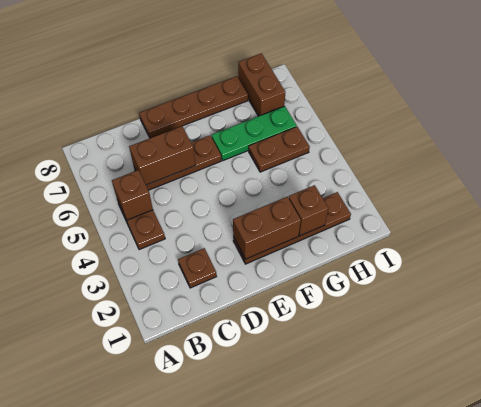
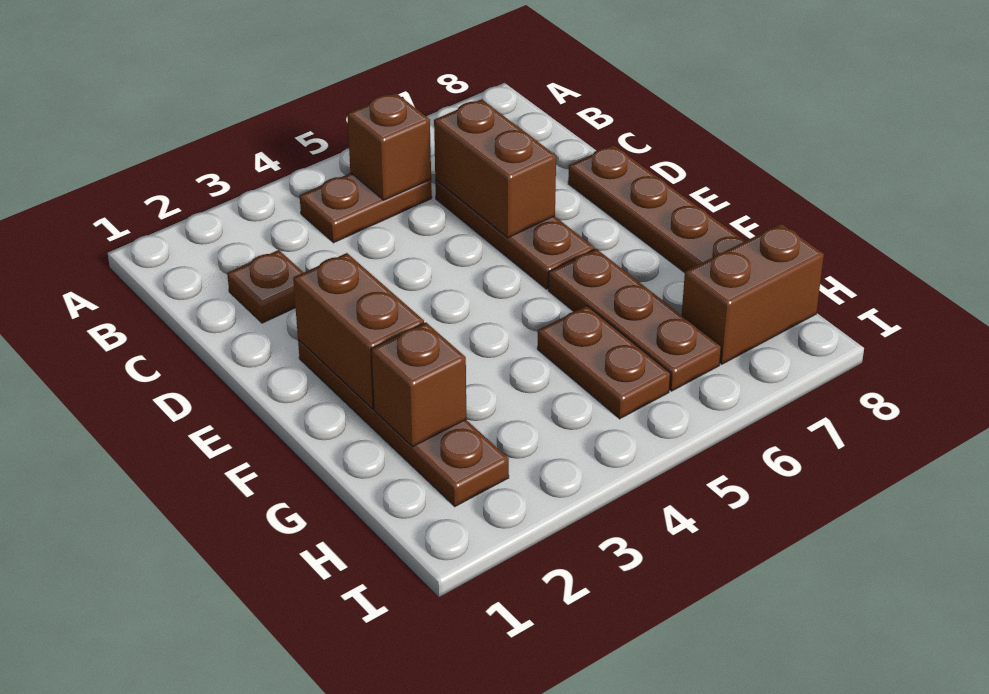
green 1x3 plate [212,106,297,161] -> brown 1x3 plate [548,249,721,391]

